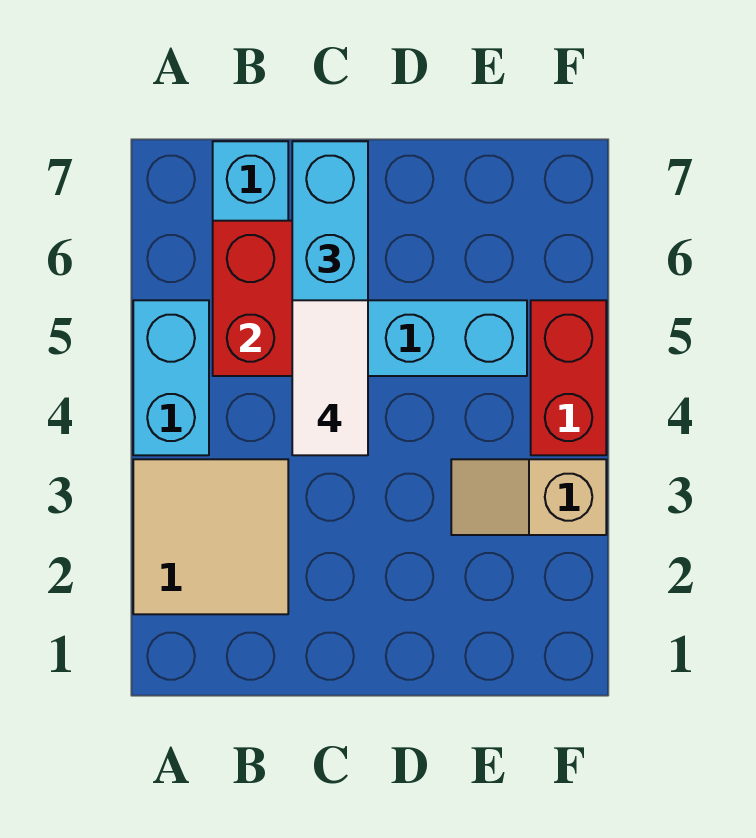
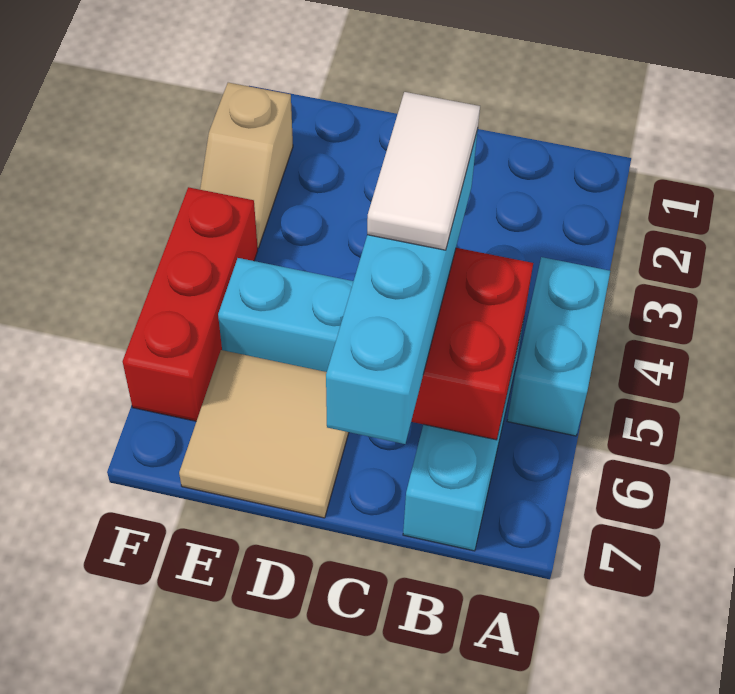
tan 2x2 tile [133,459,288,614] -> tan 2x2 tile moved to [179,350,349,518]
tan 1x2 slope [451,459,606,535] -> tan 1x2 slope turned to [200,83,293,248]
red 1x2 brick [531,300,606,455] -> red 1x3 brick [123,187,258,421]

